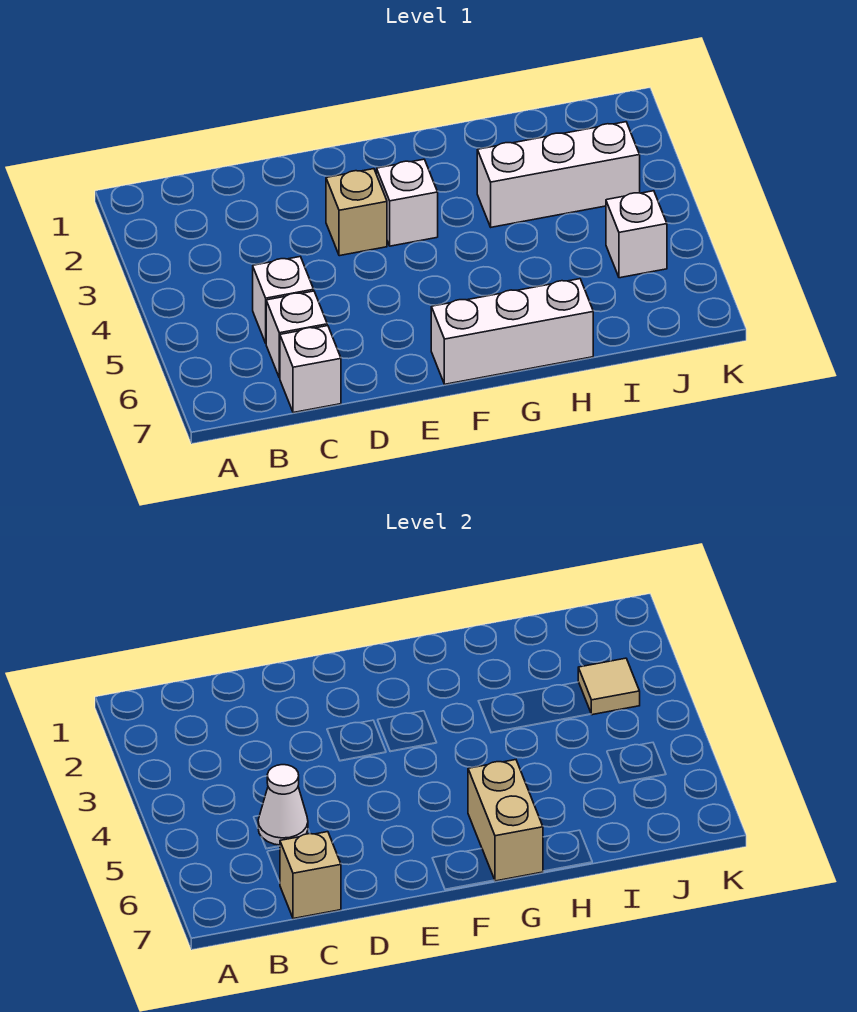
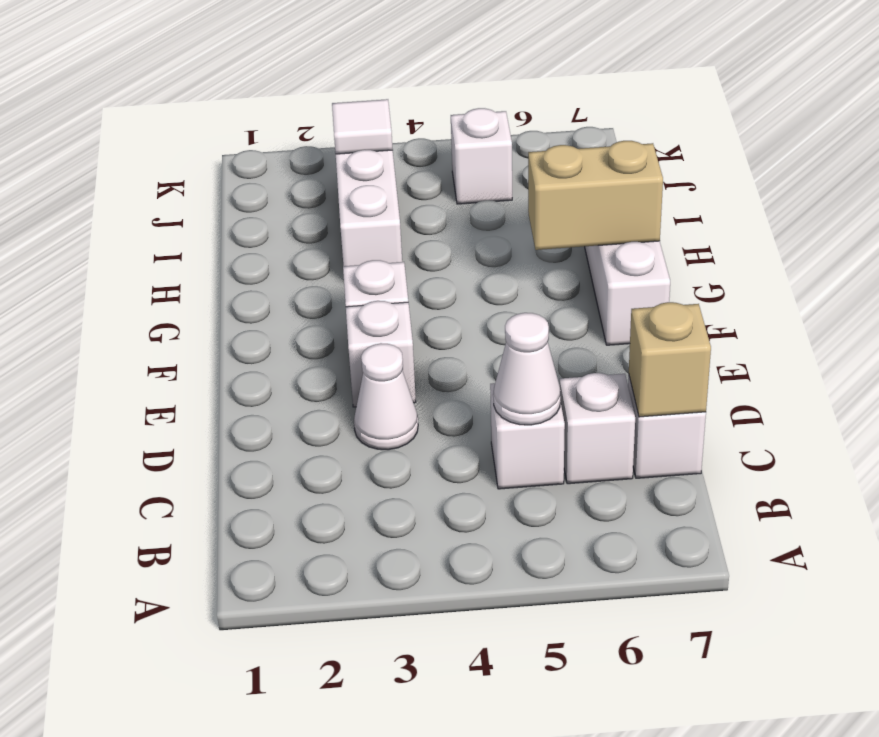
none -> white 1x1 cone [354,343,418,450]
tan 1x1 brick [326,169,387,256] -> white 1x1 brick [346,301,416,407]
tan 1x1 tile [578,658,640,715] -> white 1x1 tile [332,99,393,154]

